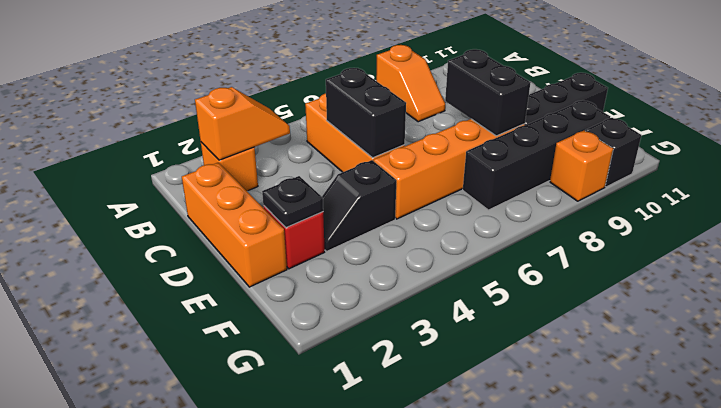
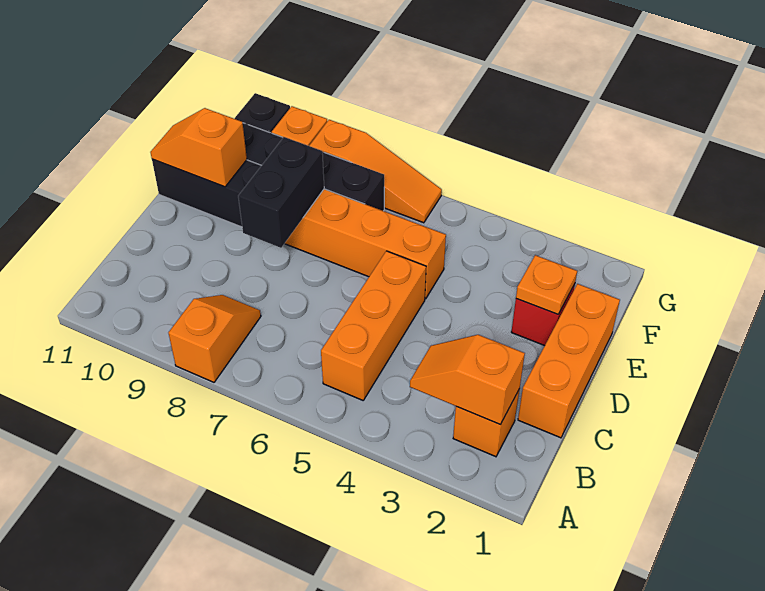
black 1x2 brick [326,68,406,158] -> none
black 1x1 plate [262,176,323,228] -> orange 1x1 plate [516,255,577,314]
black 1x2 slope [322,160,396,252] -> none
none -> orange 1x2 slope [150,108,247,187]
none -> orange 1x3 slope [310,120,442,223]

